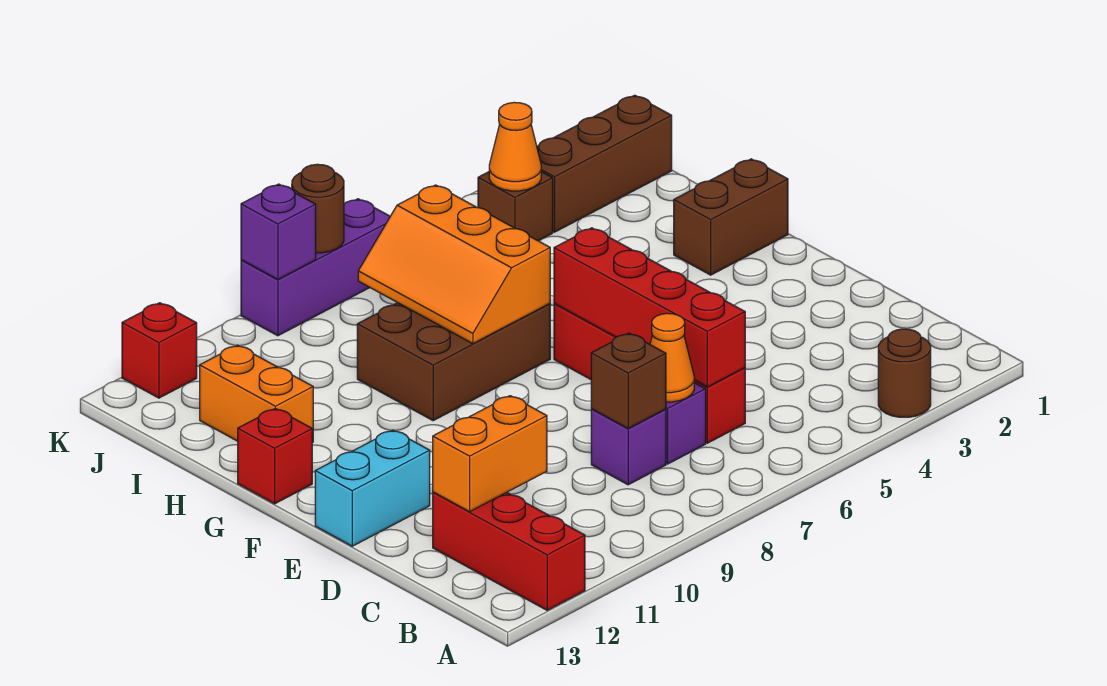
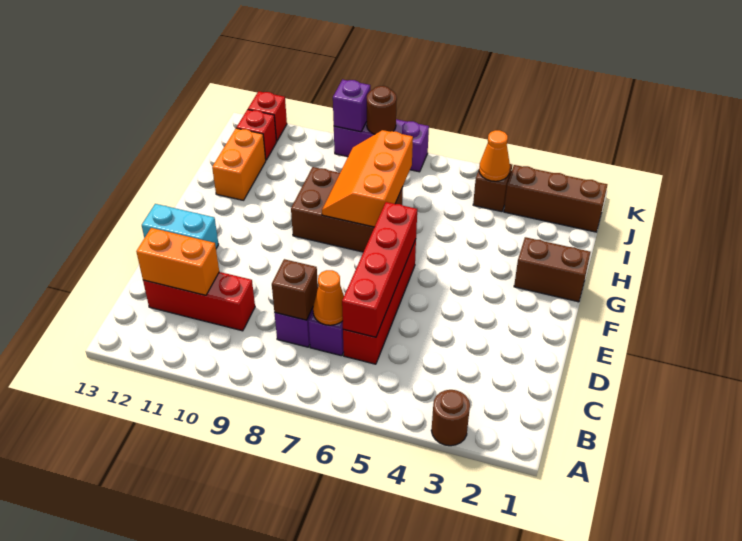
red 1x3 brick [433,492,585,610] -> red 1x3 brick turned to [143,272,255,331]
red 1x1 brick [238,408,312,504] -> red 1x1 brick moved to [236,109,276,160]

